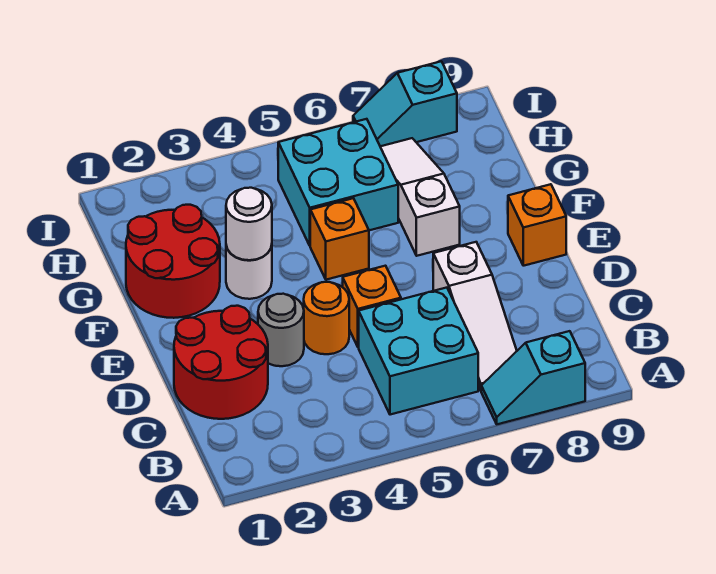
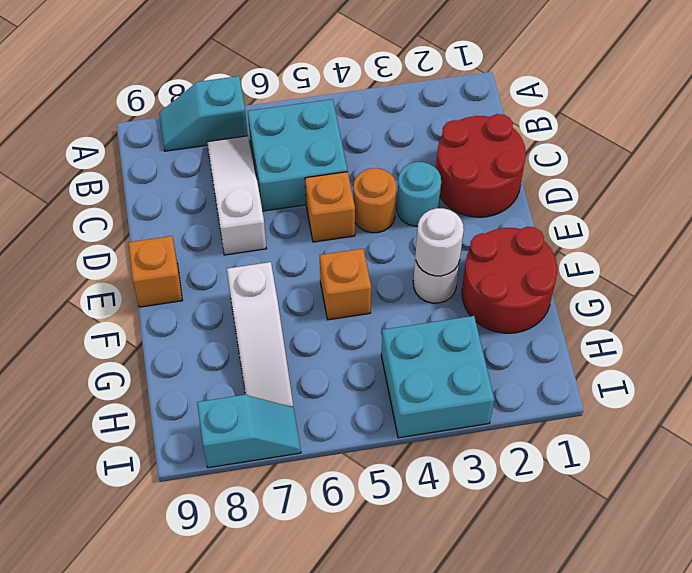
cyan 1x2 slope [481,331,585,424] -> cyan 1x2 slope turned to [159,76,248,151]
grey 1x1 round brick [258,294,304,366] -> cyan 1x1 round brick [397,162,441,226]
cyan 2x2 brick [278,119,398,245] -> cyan 2x2 brick moved to [381,316,494,438]

